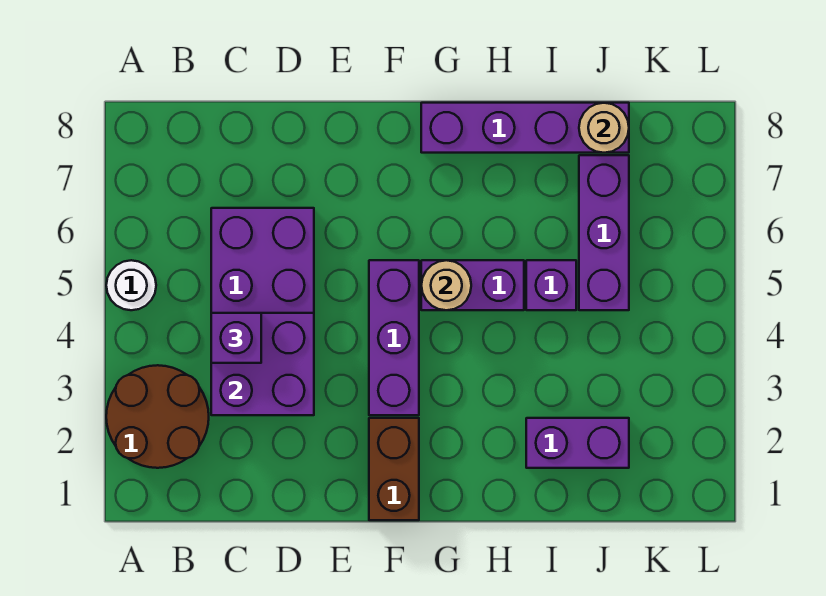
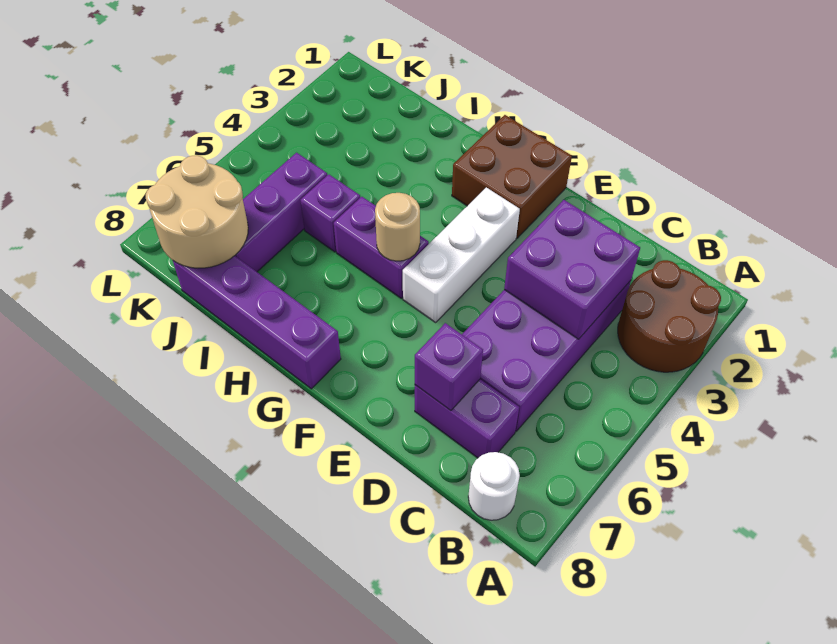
white 1x1 round brick [106,260,156,310] -> white 1x1 round brick moved to [468,452,520,520]
purple 1x1 brick [211,313,261,363] -> purple 1x1 brick moved to [415,323,483,411]
brown 1x2 brick [369,418,419,520] -> brown 2x2 brick [452,115,572,238]
purple 1x3 brick [369,260,419,415] -> white 1x3 brick [403,187,520,322]
purple 1x2 brick [526,418,629,468] -> purple 1x2 brick moved to [415,379,519,458]
tan 1x1 round brick [579,103,629,153] -> tan 2x2 round brick [146,155,248,268]

